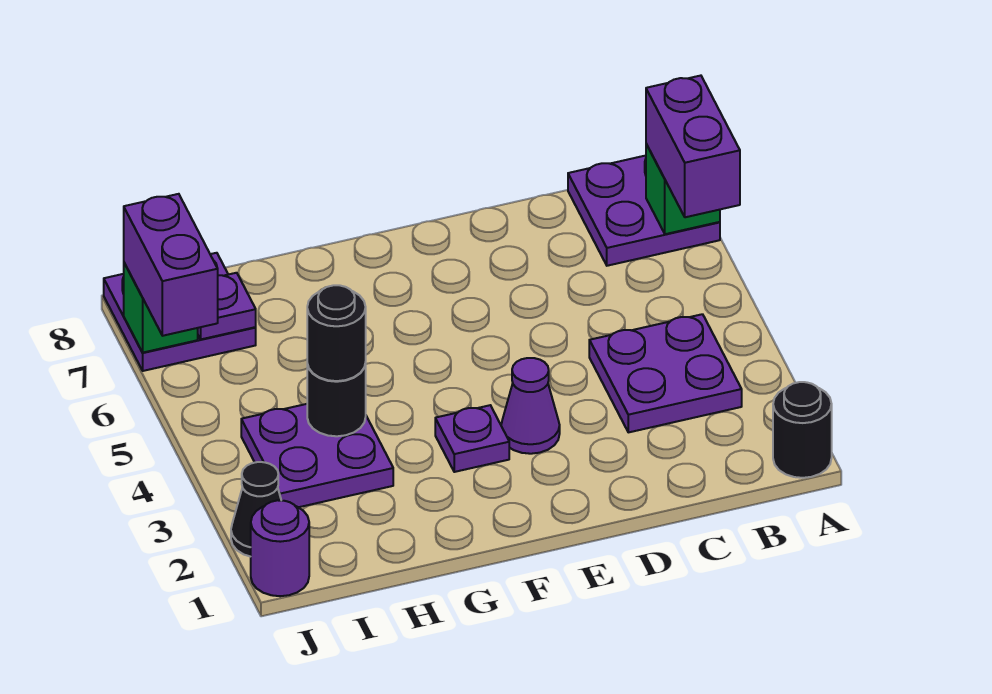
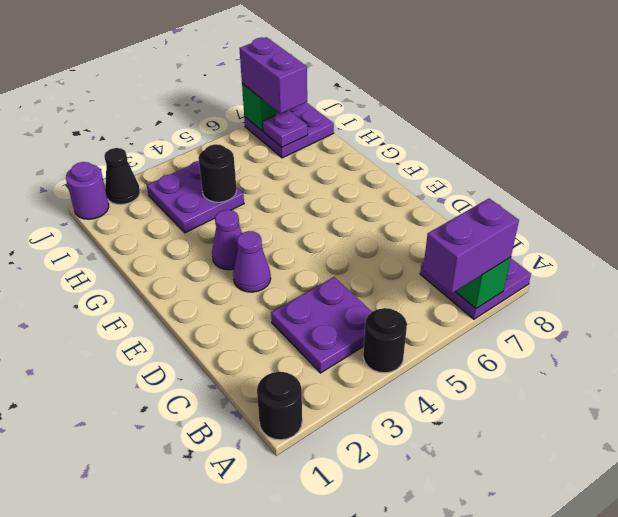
purple 1x1 plate [435,405,509,472] -> purple 1x1 cone [212,210,242,270]
black 1x1 round brick [307,285,366,381] -> black 1x1 round brick moved to [363,308,407,373]
purple 1x2 brick [124,194,218,336] -> purple 1x2 brick turned to [239,37,307,113]

